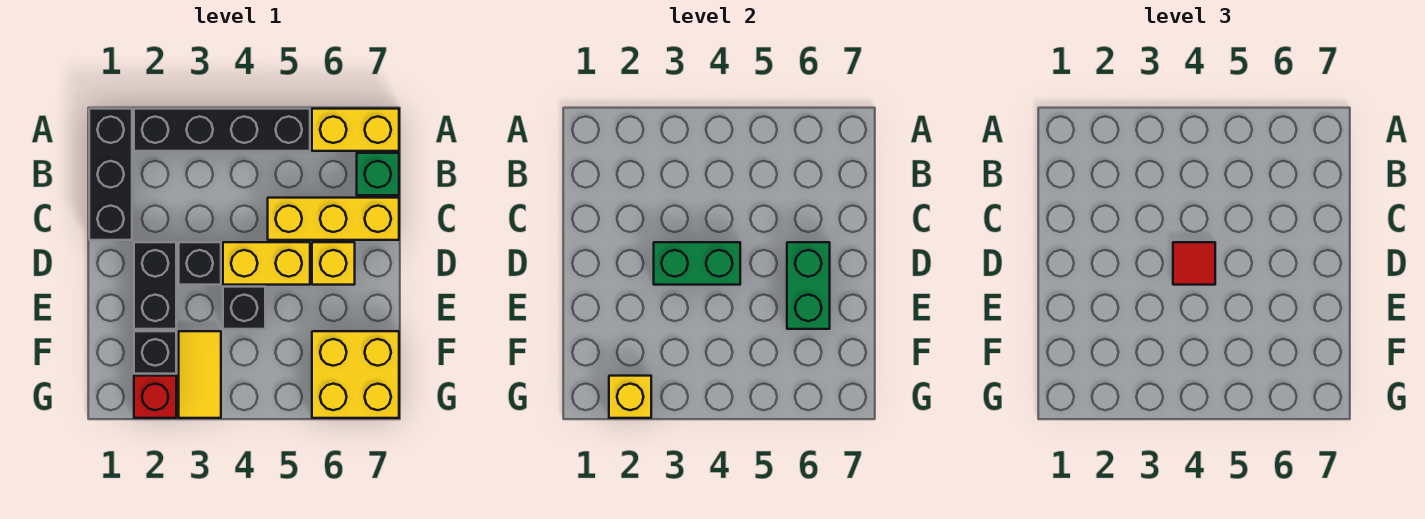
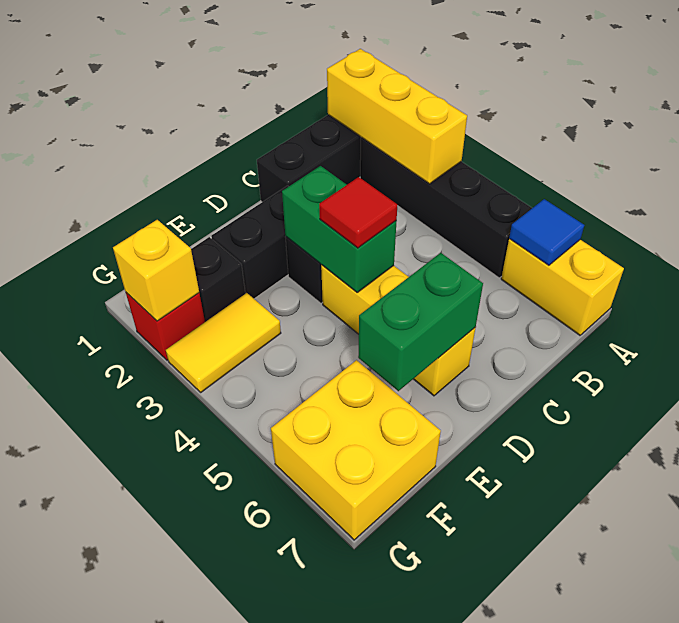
none -> blue 1x1 tile [509,199,584,265]
green 1x1 brick [357,153,399,195] -> none
yellow 1x3 brick [268,198,399,240] -> yellow 1x3 brick moved to [327,49,467,184]
black 1x1 brick [223,287,265,329] -> none

